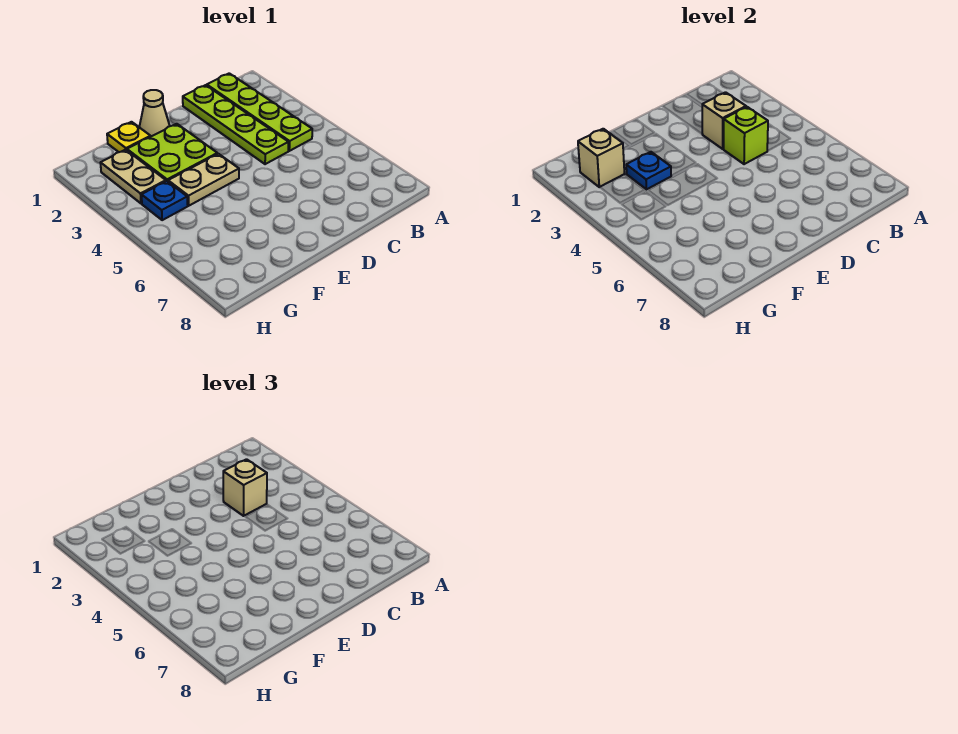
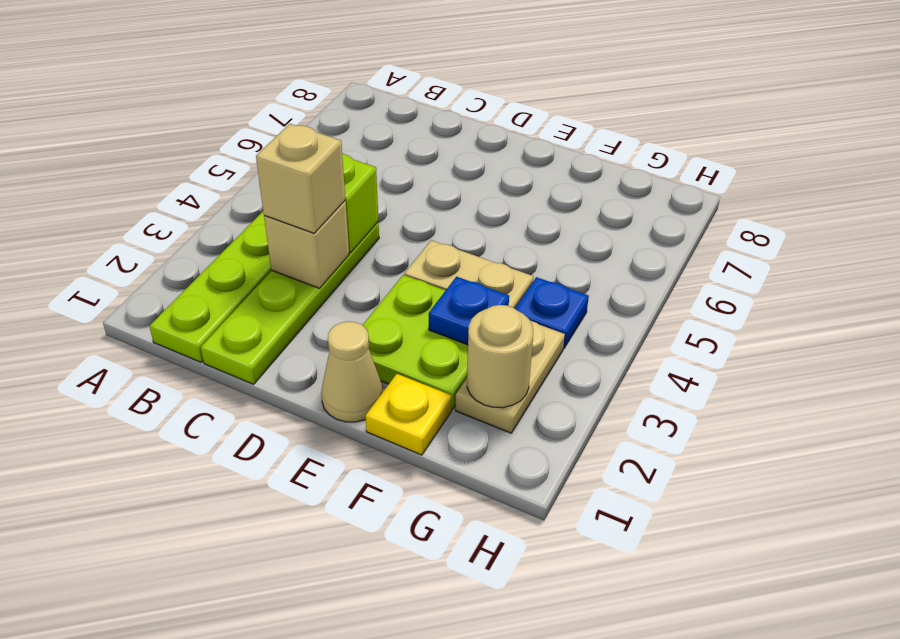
tan 1x1 brick [578,129,624,187] -> tan 1x1 round brick [467,305,533,408]

